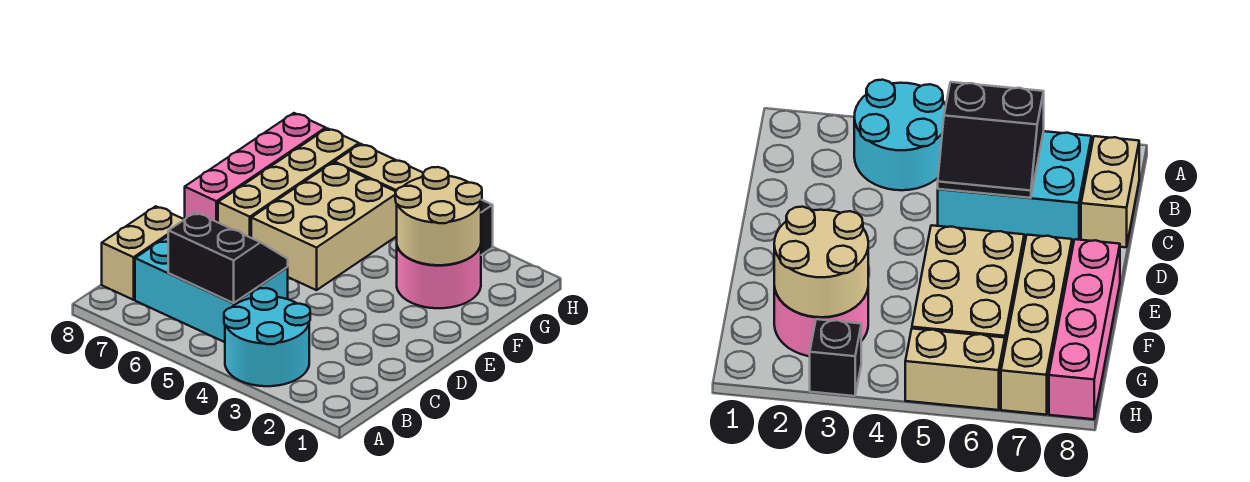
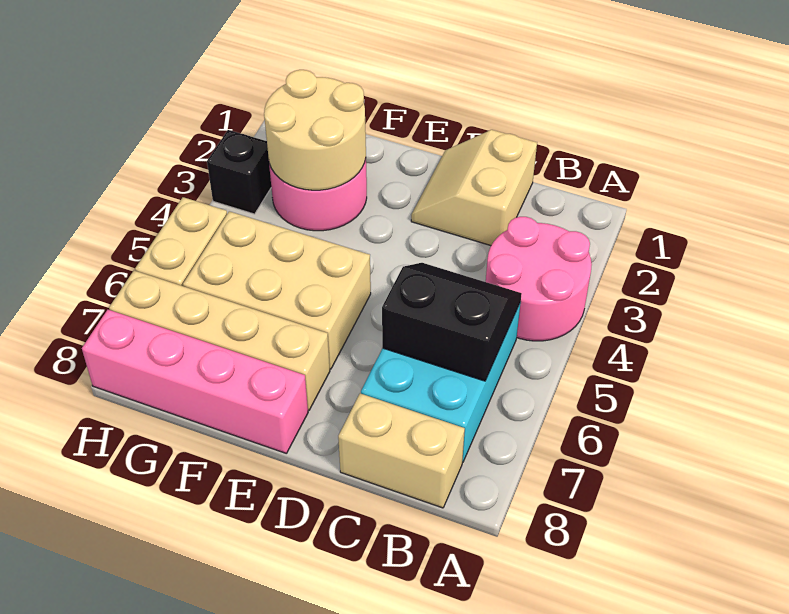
cyan 2x2 round brick [224,288,310,386] -> pink 2x2 round brick [486,217,592,341]
black 2x2 slope [168,212,288,303] -> black 2x2 slope turned to [382,263,522,381]
none -> tan 2x2 slope [411,130,537,246]

